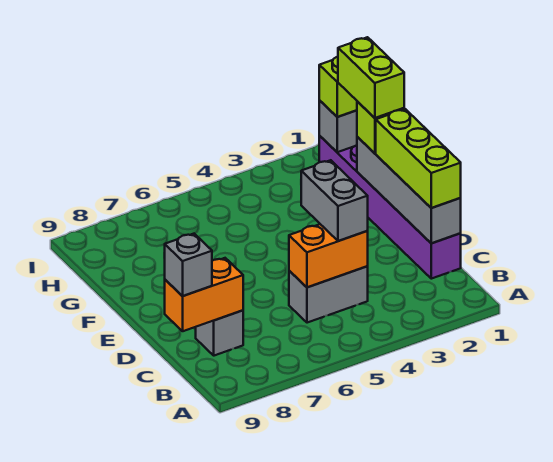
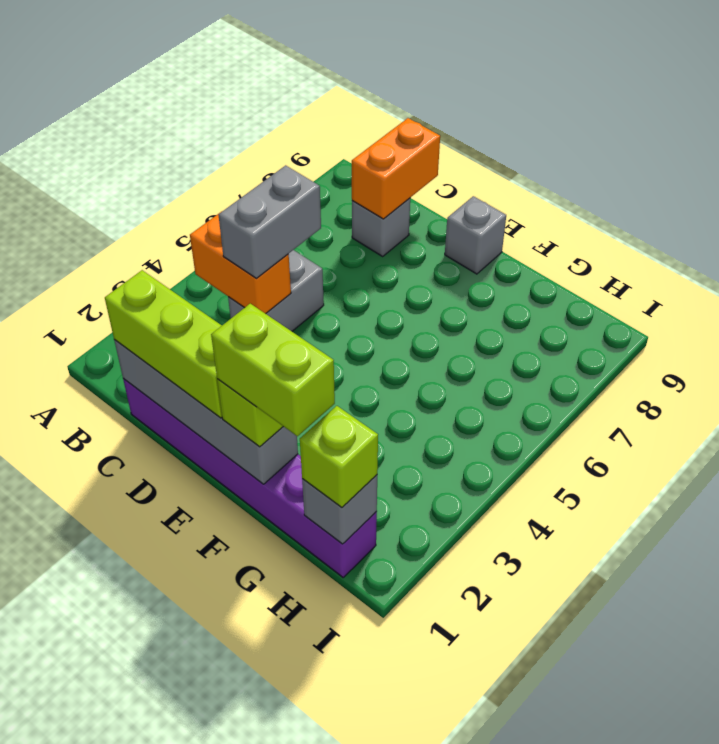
orange 1x2 brick [289,224,368,287] -> orange 1x2 brick turned to [190,212,291,314]
grey 1x2 brick [301,160,368,241] -> grey 1x2 brick turned to [219,165,321,279]
grey 1x1 brick [165,234,212,296] -> grey 1x1 brick moved to [445,196,506,274]

